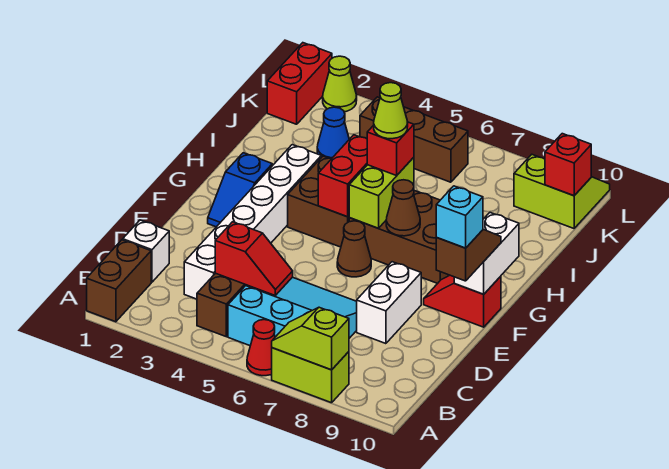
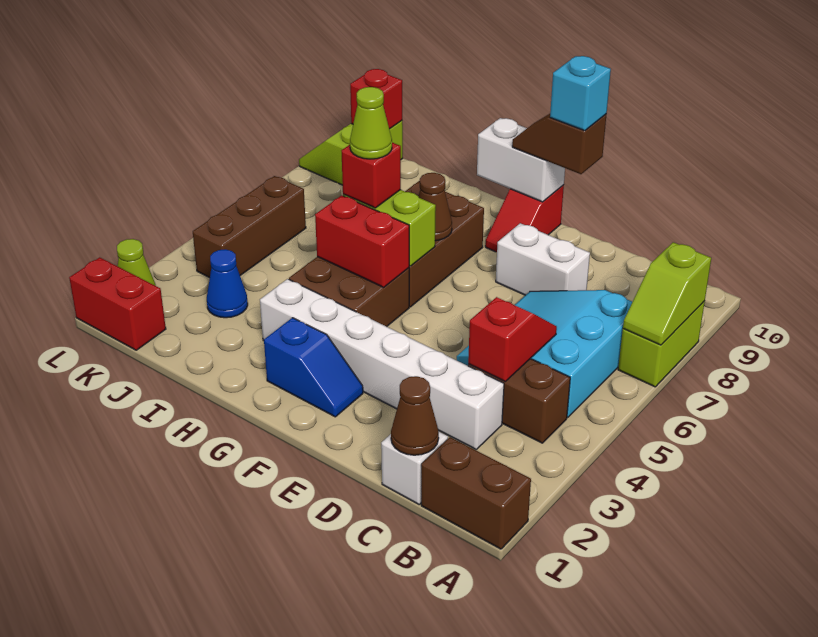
red 1x1 cone [247,320,275,376] -> none
brown 1x1 cone [337,221,371,277] -> brown 1x1 cone moved to [391,376,439,455]

